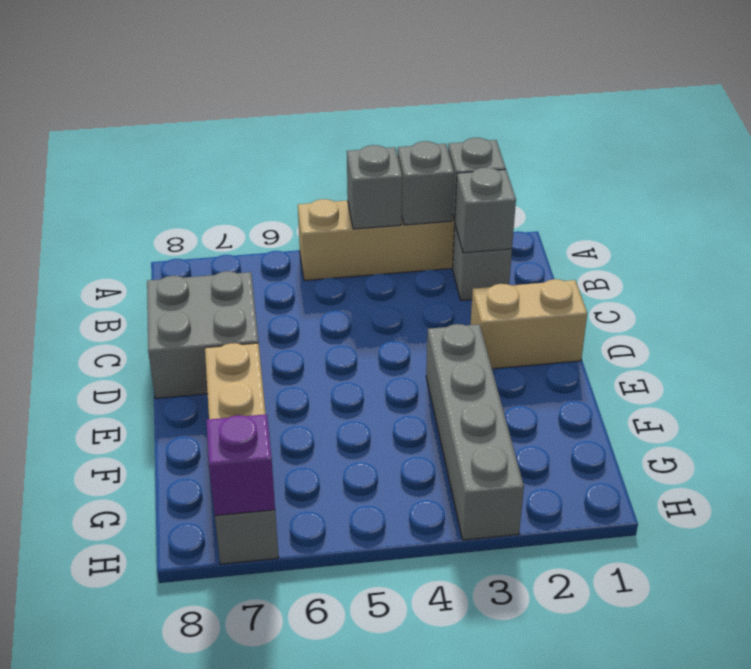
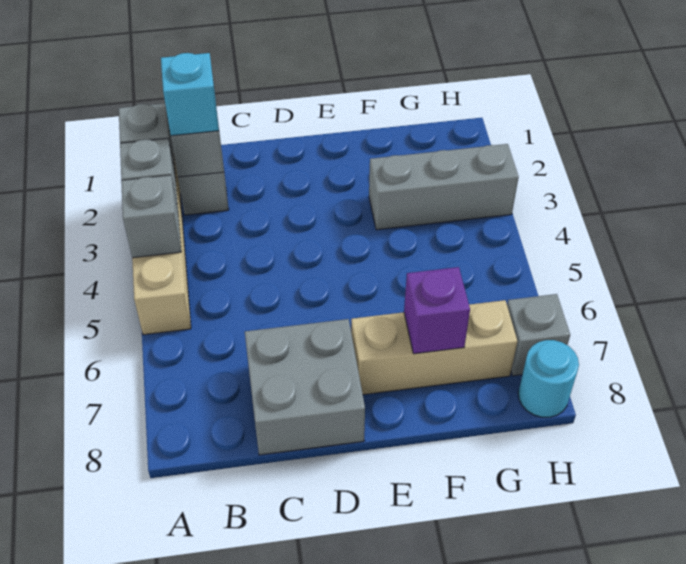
none -> cyan 1x1 brick [161,53,219,136]
tan 1x2 brick [471,279,587,369] -> none
grey 1x4 brick [426,324,524,540] -> grey 1x3 brick [369,144,519,230]
purple 1x1 brick [206,414,275,516] -> purple 1x1 brick moved to [404,267,470,354]
none -> cyan 1x1 round brick [518,340,579,417]

